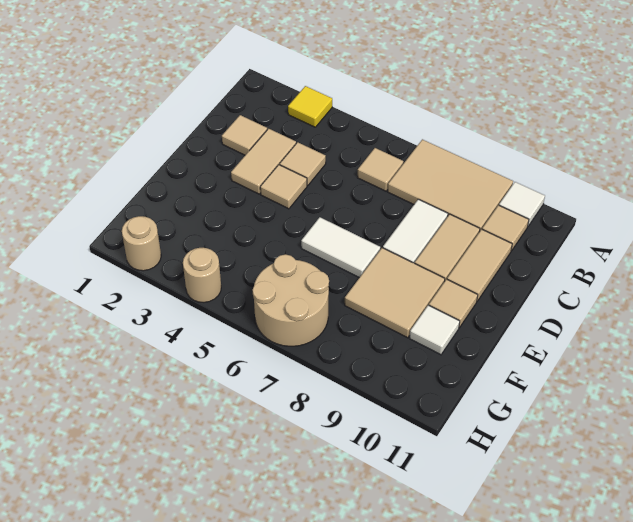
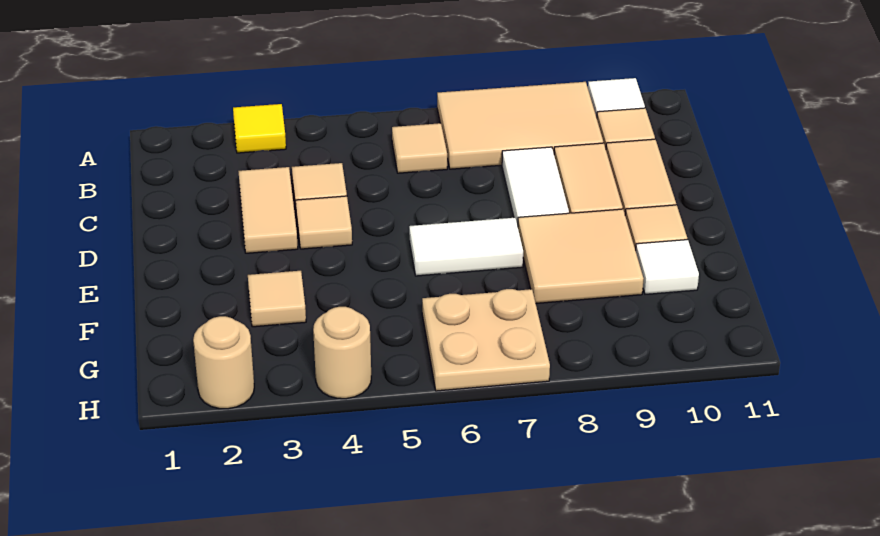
tan 1x1 tile [222,115,267,155] -> tan 1x1 tile moved to [248,271,306,327]
tan 2x2 round brick [253,254,329,346] -> tan 2x2 plate [422,289,550,391]

